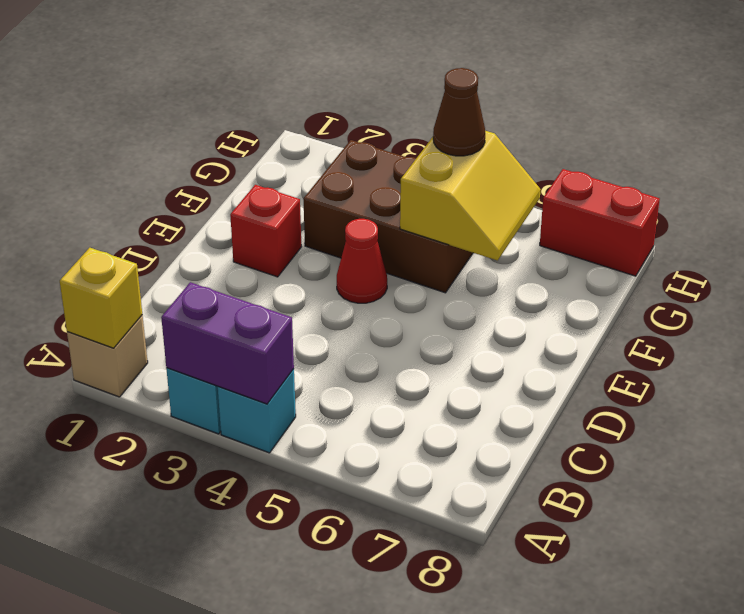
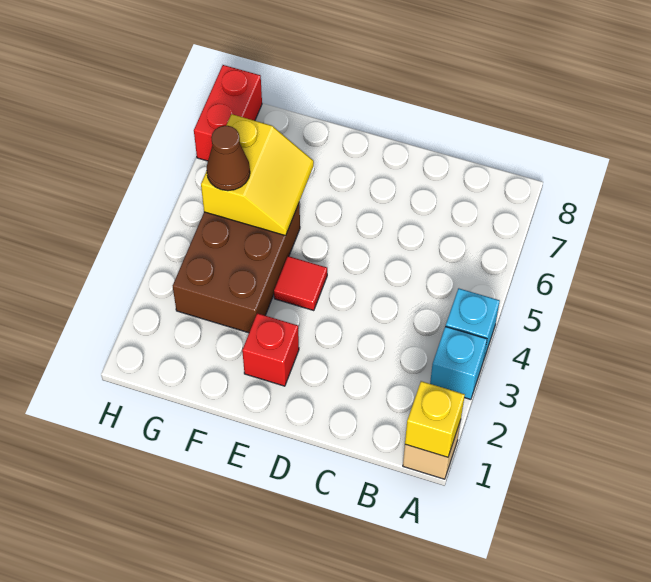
purple 1x2 brick [161,282,294,404] -> none
red 1x1 cone [337,219,387,303] -> red 1x1 tile [274,256,327,311]
yellow 2x2 slope [400,131,541,261] -> yellow 2x2 slope turned to [201,114,314,236]

